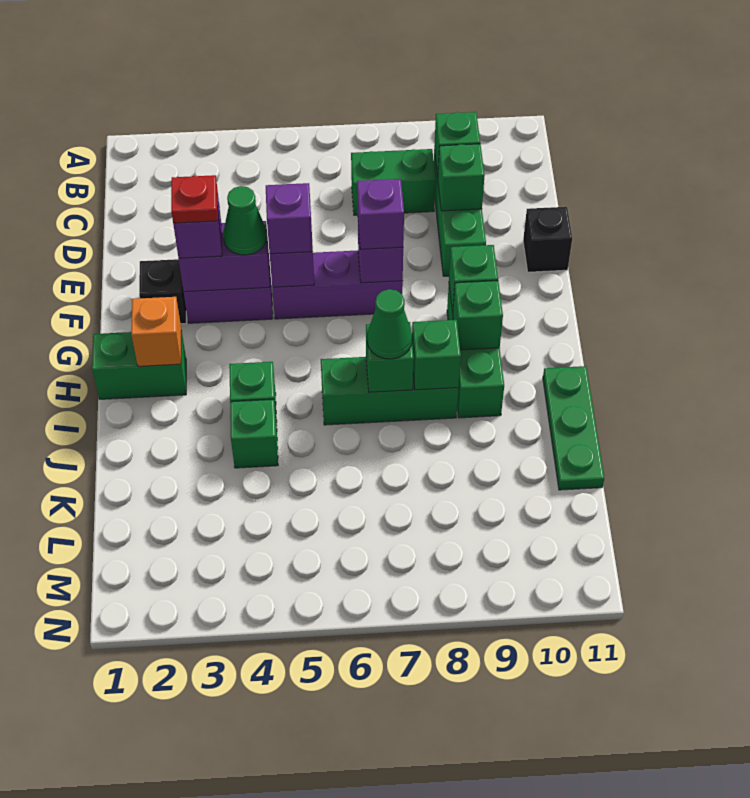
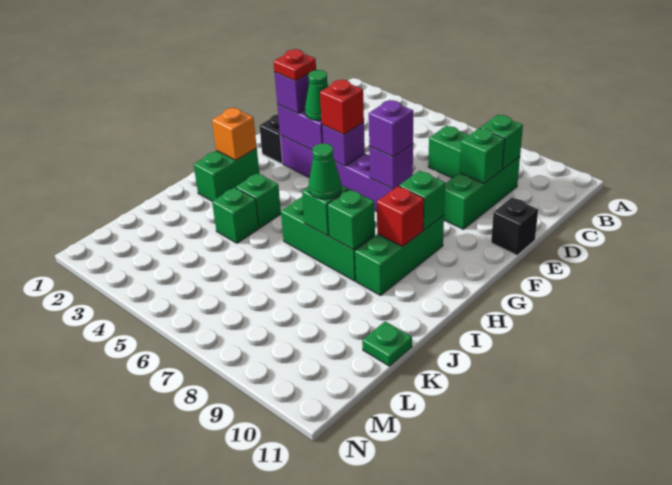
purple 1x1 brick [266,183,313,254] -> red 1x1 brick [320,80,364,134]
green 1x2 brick [92,330,186,399] -> green 1x2 brick turned to [194,148,260,201]
green 1x1 brick [453,281,503,350] -> red 1x1 brick [377,186,424,247]
green 1x3 plate [543,366,604,490] -> green 1x1 plate [362,321,412,366]

